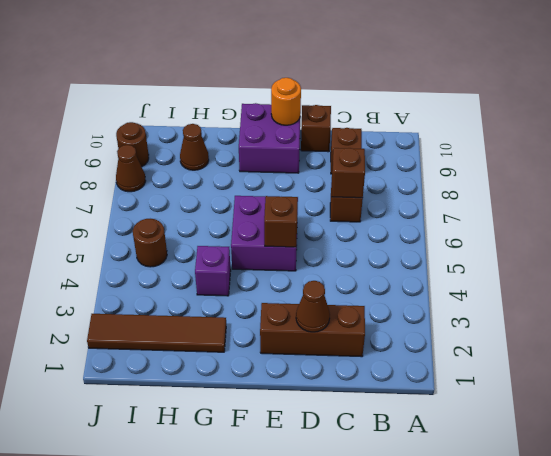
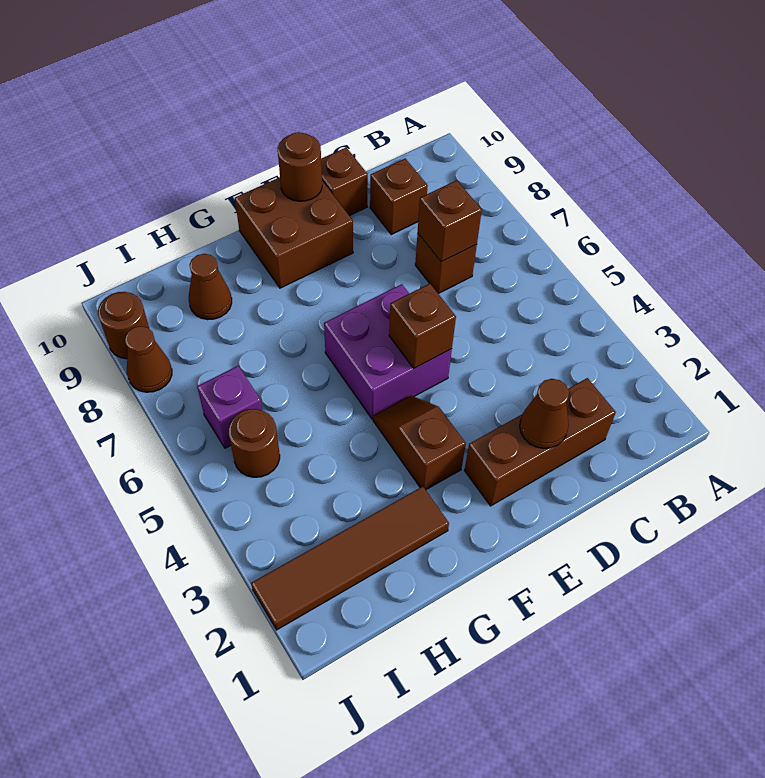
purple 2x2 brick [239,103,300,173] -> brown 2x2 brick [235,177,353,288]
orange 1x1 round brick [271,78,301,125] -> brown 1x1 round brick [278,132,322,201]
none -> brown 1x2 slope [373,396,466,490]
purple 1x1 brick [195,246,231,296] -> purple 1x1 brick moved to [197,366,262,448]

